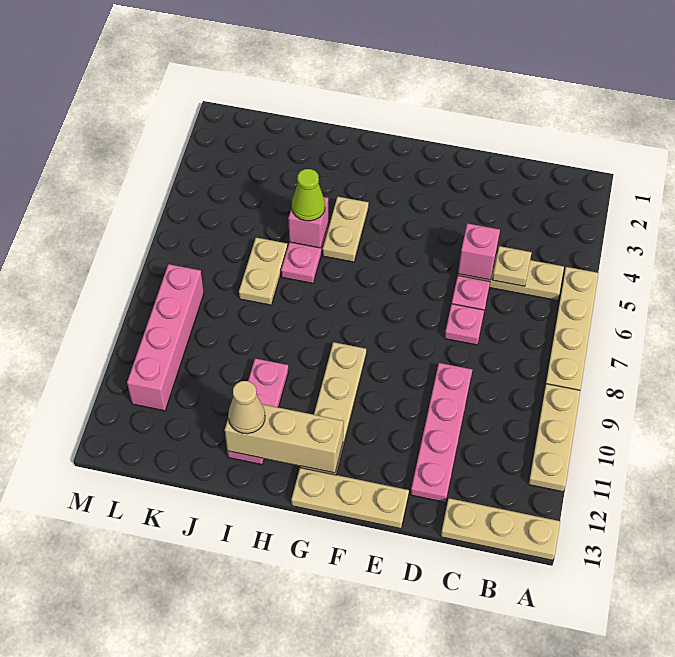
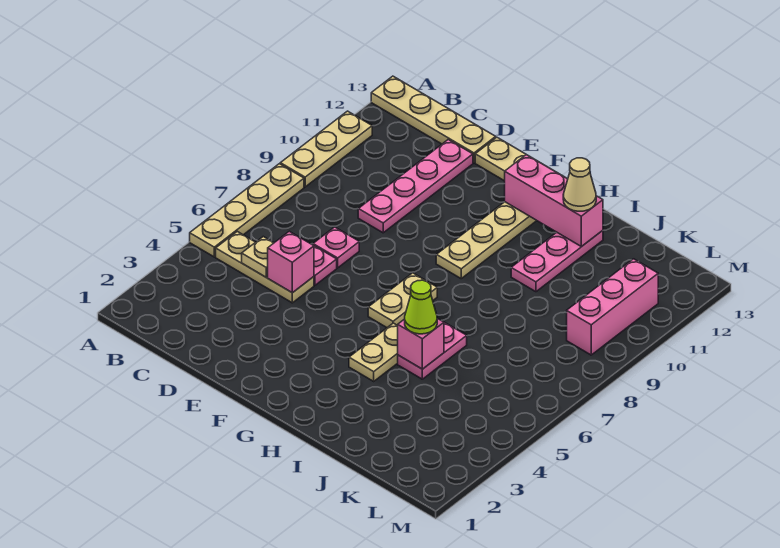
tan 1x3 plate [441,498,560,560] -> tan 1x4 plate [371,76,496,163]
tan 1x3 brick [225,404,344,473] -> pink 1x3 brick [505,155,603,247]
tan 1x2 plate [239,238,287,305] -> tan 1x2 plate moved to [368,273,437,328]
pink 1x4 brick [127,264,204,411] -> pink 1x3 brick [567,259,658,355]

